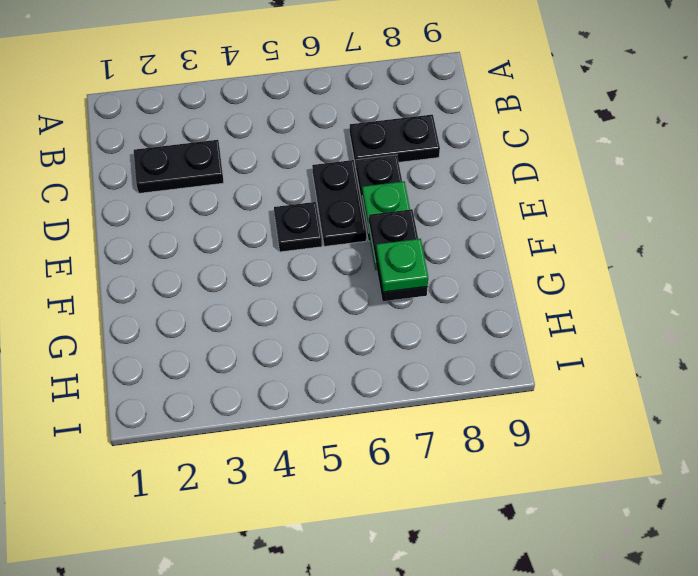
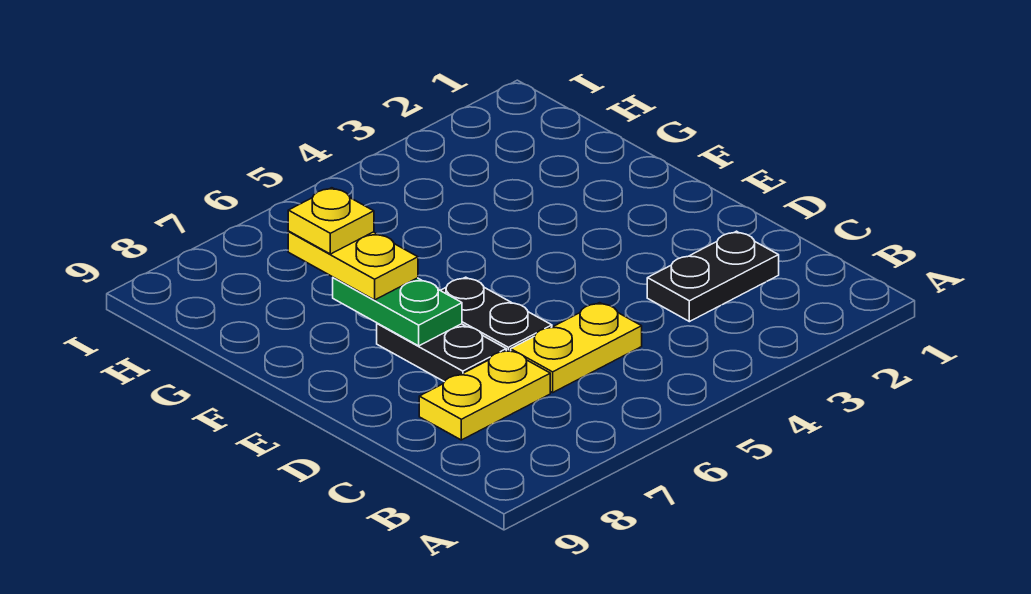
none -> yellow 1x2 plate [511,303,642,393]
black 1x2 plate [350,115,440,167] -> yellow 1x2 plate [419,350,550,440]
black 1x1 plate [274,202,322,252] -> none
black 1x2 plate [369,209,428,301] -> yellow 1x2 plate [288,232,418,300]
green 1x1 plate [376,239,428,292] -> yellow 1x1 plate [288,188,374,254]

